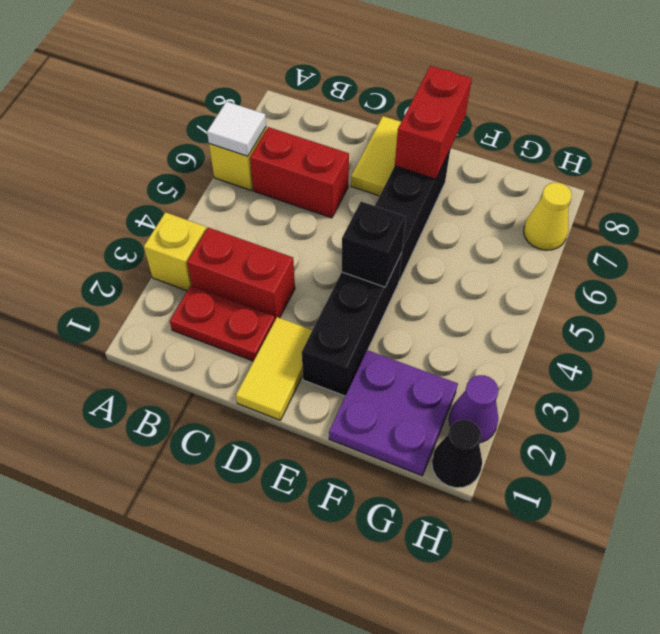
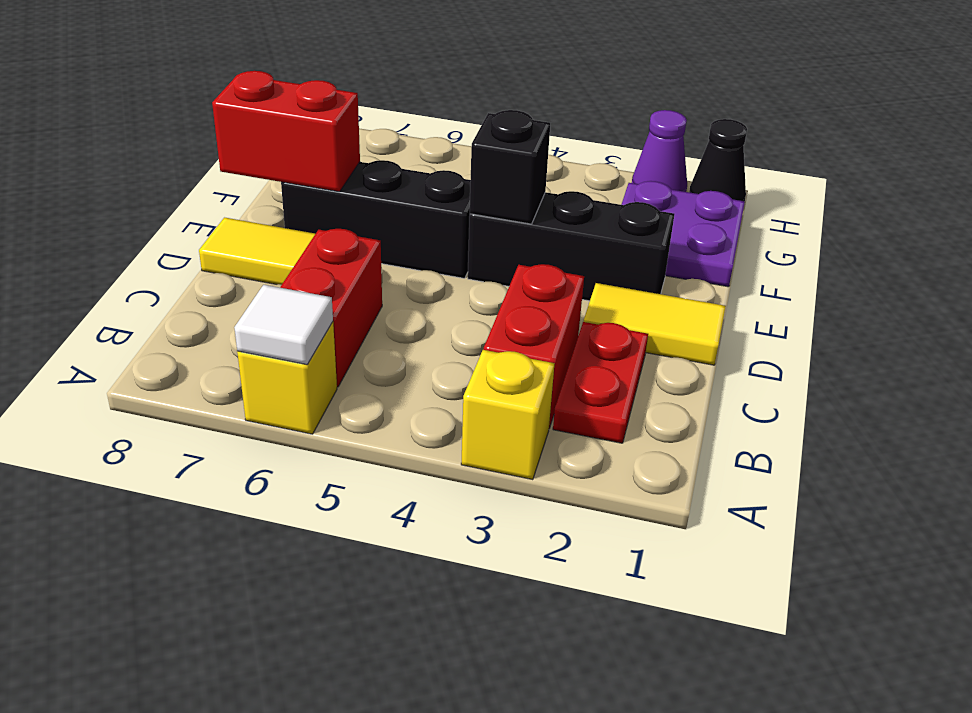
yellow 1x1 cone [524,183,572,250] -> none

